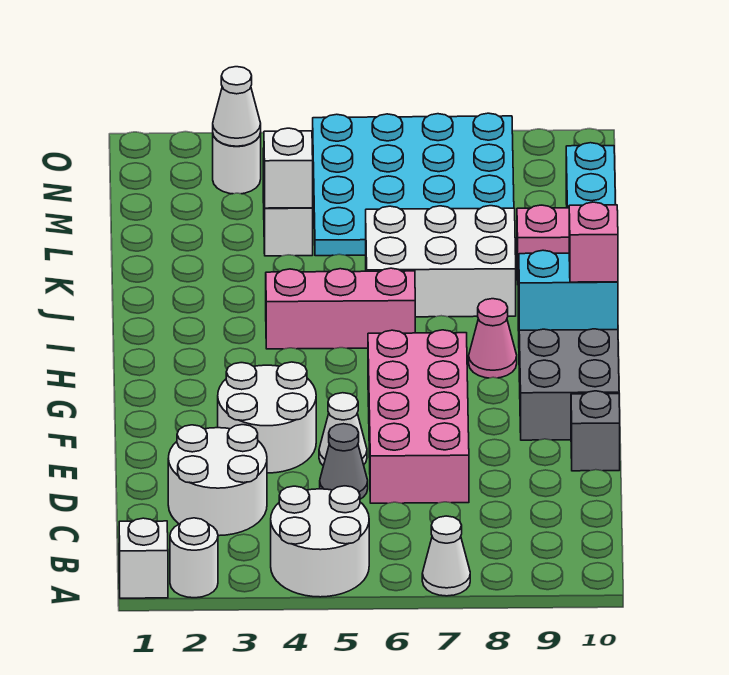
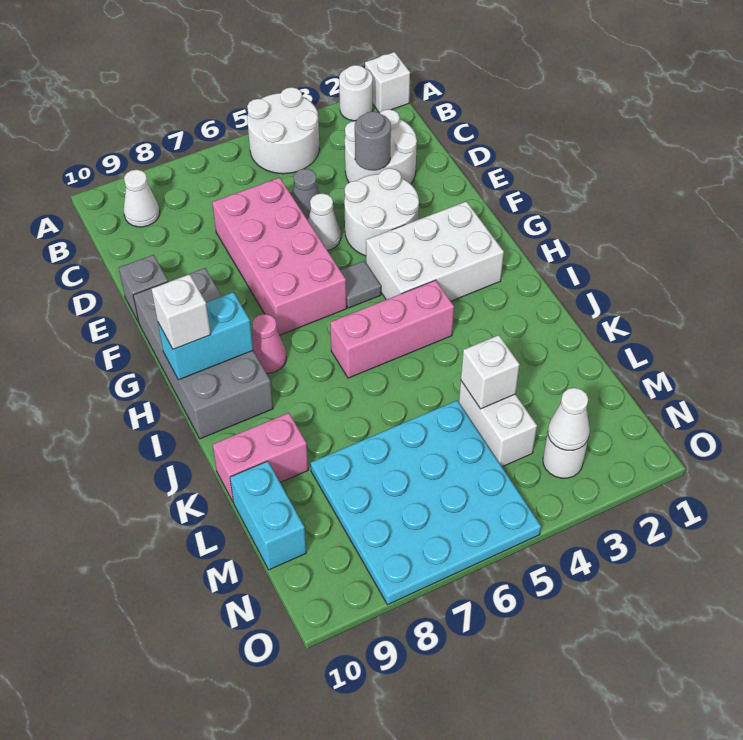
white 1x1 cone [422,516,470,596] -> white 1x1 cone moved to [124,170,160,227]
none -> grey 1x1 round brick [355,111,391,170]
none -> grey 1x1 tile [340,261,381,308]
pink 1x1 brick [569,202,618,282] -> white 1x1 brick [151,274,211,349]
white 2x3 brick [366,206,516,317] -> white 2x3 brick moved to [366,201,504,301]

